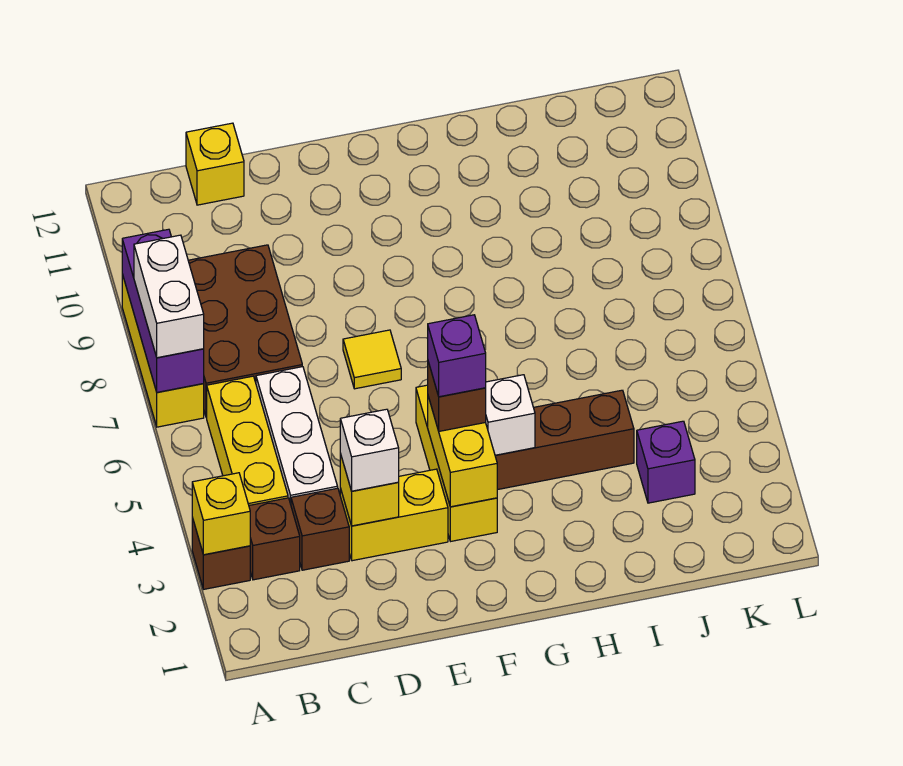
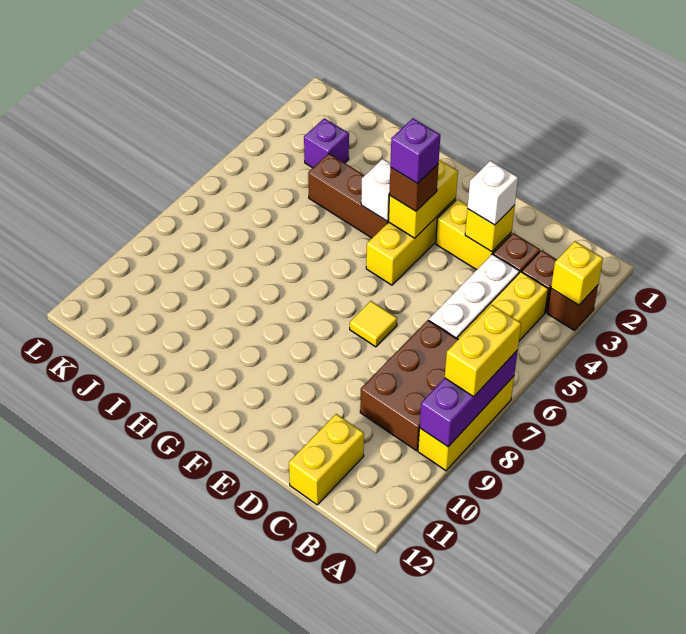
white 1x2 brick [134,235,204,358] -> yellow 1x2 brick [445,305,521,397]
yellow 1x1 brick [186,123,244,205] -> yellow 1x2 brick [289,414,364,505]

